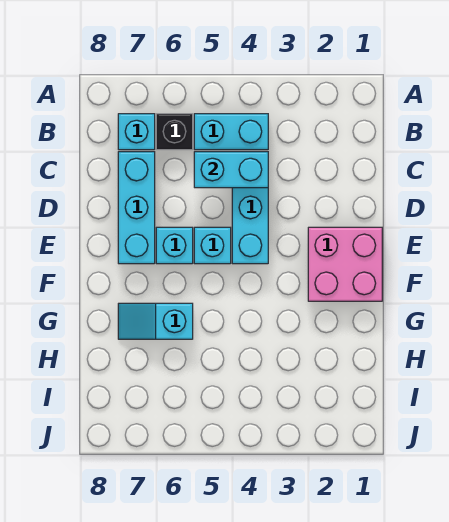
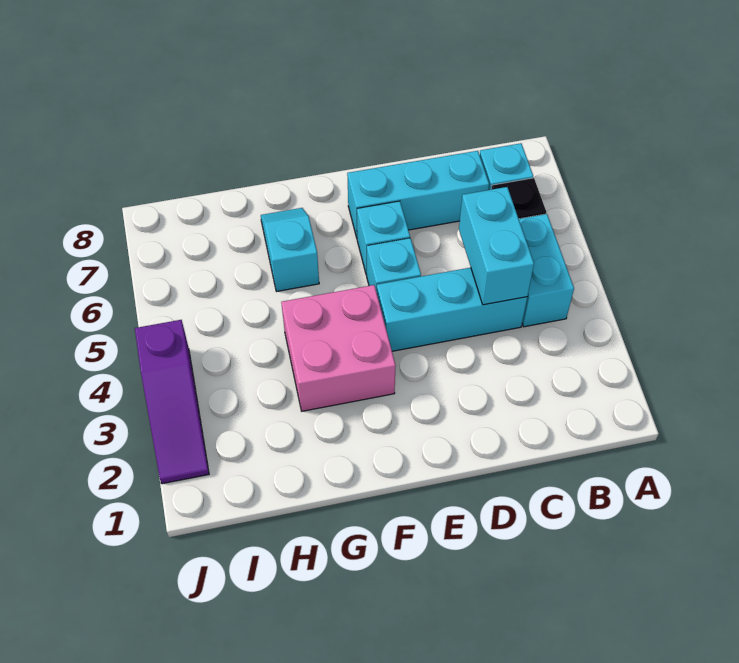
pink 2x2 brick [308,227,382,301] -> pink 2x2 brick moved to [281,285,396,411]
none -> purple 1x3 slope [135,320,209,484]

